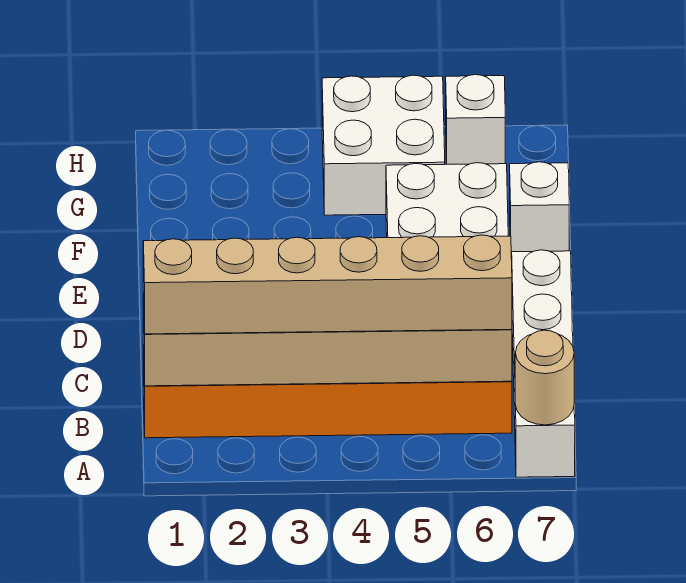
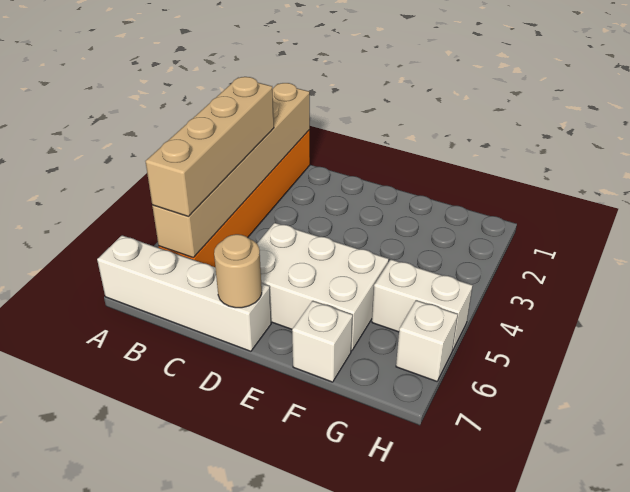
tan 1x1 round brick [515,330,574,425] -> tan 1x1 round brick moved to [214,234,262,308]
tan 1x6 brick [143,235,512,334] -> tan 1x4 brick [145,77,274,217]
white 2x2 brick [322,75,445,215] -> white 1x2 brick [372,259,473,350]

